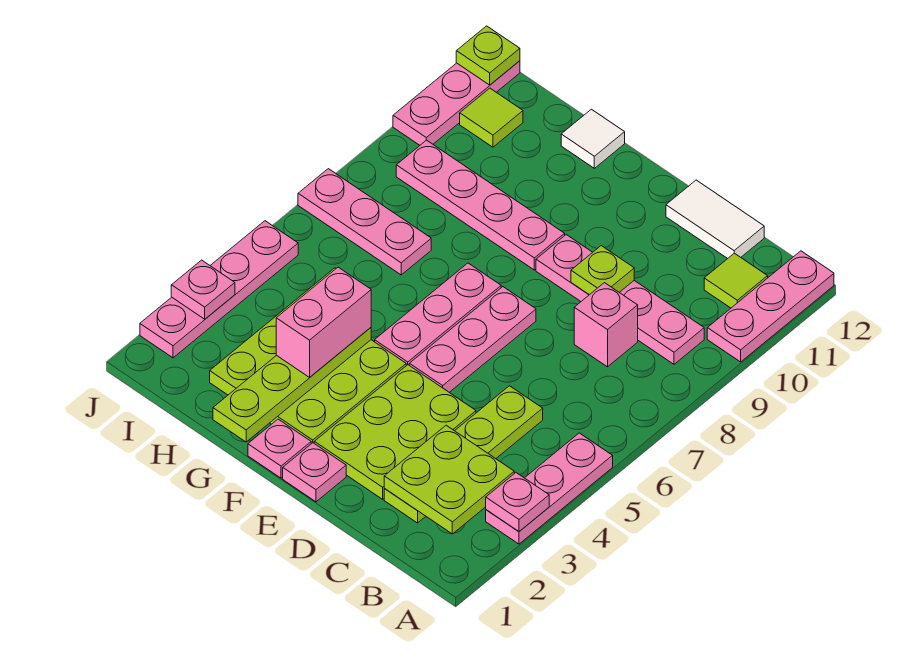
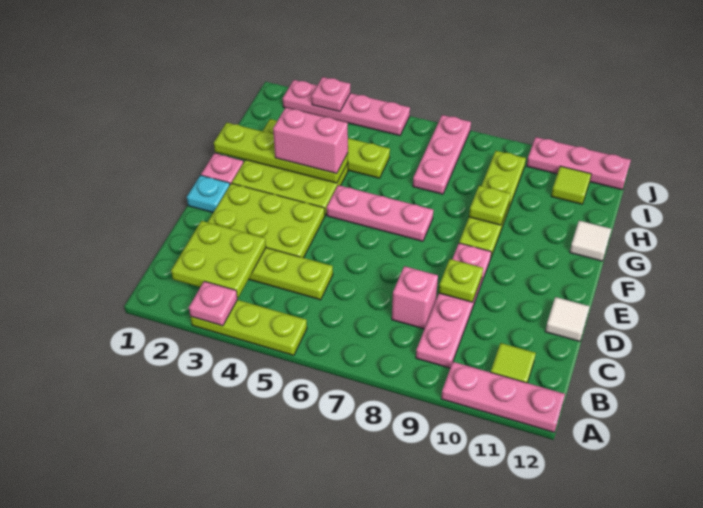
pink 1x3 plate [486,433,613,544] -> lime 1x3 plate [191,300,307,355]
white 1x2 tile [666,180,764,259] -> white 1x1 tile [545,297,590,341]
pink 1x1 plate [283,443,346,502] -> cyan 1x1 plate [187,175,230,213]
pink 1x3 plate [409,287,536,392] -> none
pink 1x4 plate [396,140,565,270] -> lime 1x4 plate [459,151,526,257]
lime 1x1 plate [456,26,520,85] -> lime 1x1 plate moved to [469,186,511,225]

